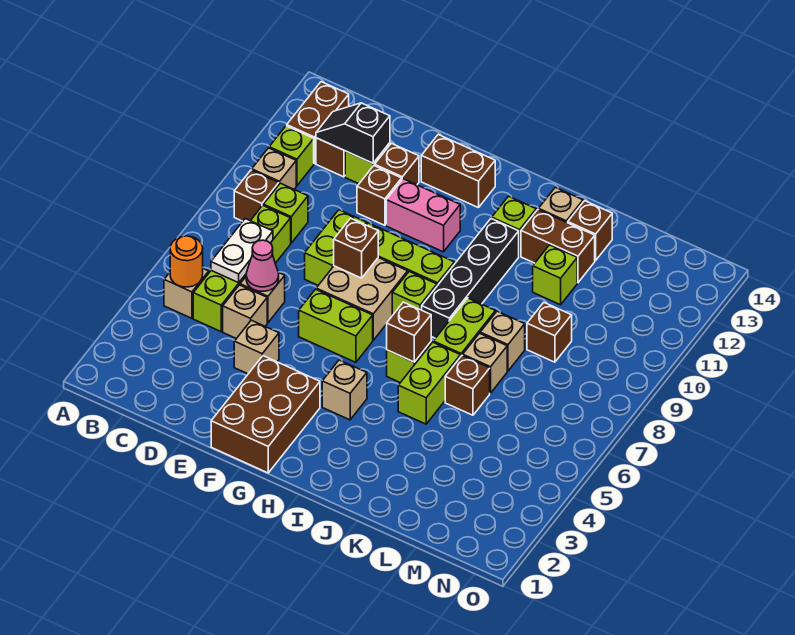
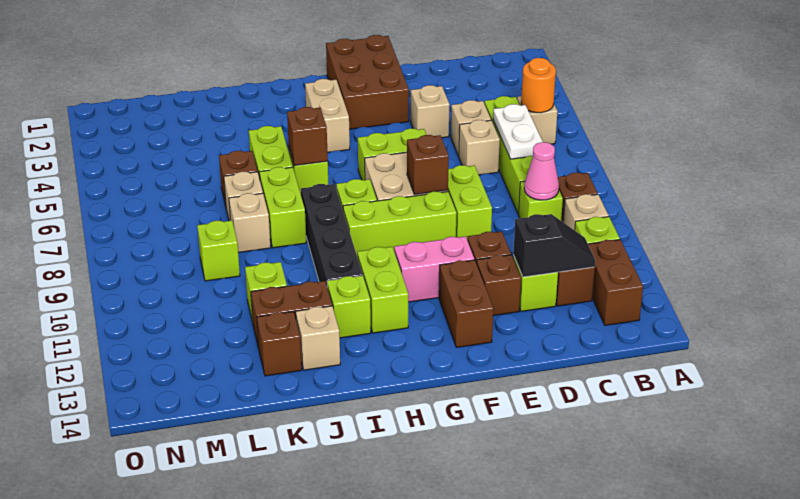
pink 1x1 cone [246,240,279,291] -> pink 1x1 cone moved to [524,142,559,200]
brown 1x2 brick [421,135,495,208] -> brown 1x2 brick turned to [439,260,493,348]
tan 1x1 brick [322,360,367,420] -> tan 1x2 brick [305,79,350,153]
none -> lime 1x2 brick [357,247,408,333]
brown 1x1 brick [527,303,572,362] -> lime 1x1 brick [197,220,240,281]

